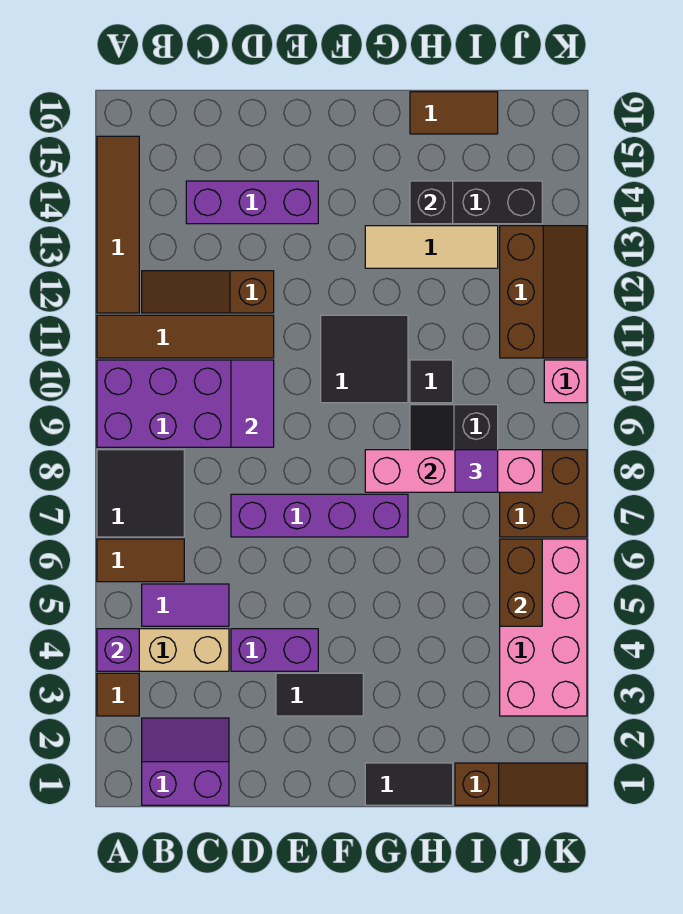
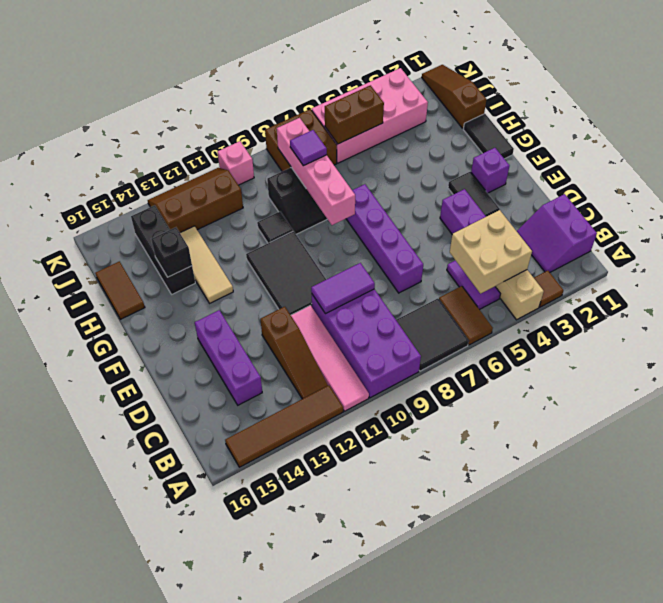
purple 1x1 brick [97,629,139,671] -> purple 1x1 brick moved to [471,148,509,193]
brown 1x4 tile [97,315,274,358] -> pink 1x4 tile [291,305,369,411]
none -> tan 2x2 brick [450,210,532,293]
black 2x2 tile [321,315,408,403] -> black 2x3 tile [246,231,326,315]

